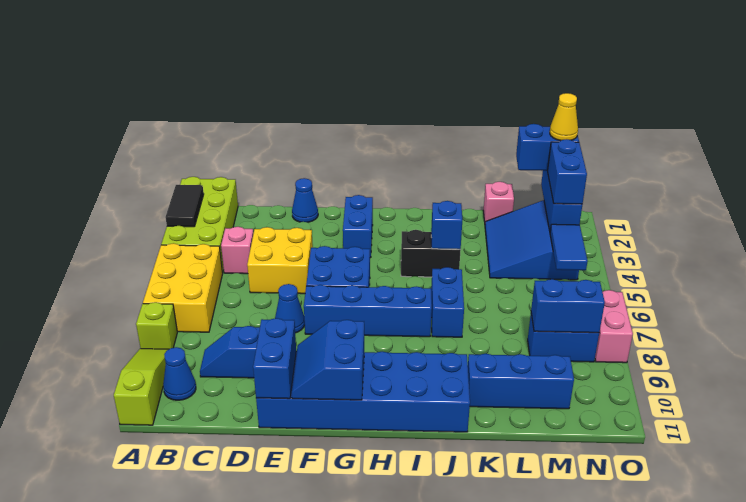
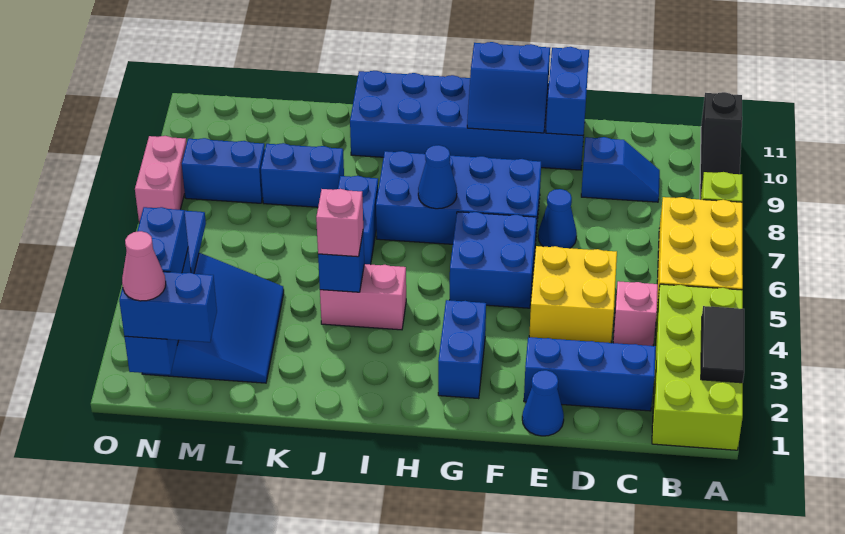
lime 1x3 slope [114,349,169,425] -> black 1x3 slope [700,92,742,199]
blue 1x1 cone [163,347,196,400] -> blue 1x1 cone moved to [418,145,457,209]
blue 1x4 brick [304,285,432,337] -> blue 2x4 brick [376,151,541,245]
blue 2x2 slope [292,320,364,400] -> blue 2x2 slope turned to [467,42,550,133]
black 1x2 brick [401,230,461,277] -> pink 1x2 brick [320,264,406,330]
blue 1x3 brick [468,354,574,409] -> blue 1x3 brick moved to [524,337,656,411]
pink 1x1 brick [483,182,514,221] -> pink 1x1 brick moved to [316,189,363,257]
blue 1x2 brick [531,279,605,333] -> blue 1x2 brick moved to [261,143,344,207]
yellow 1x1 cone [550,93,578,141] -> pink 1x1 cone [122,231,166,301]

